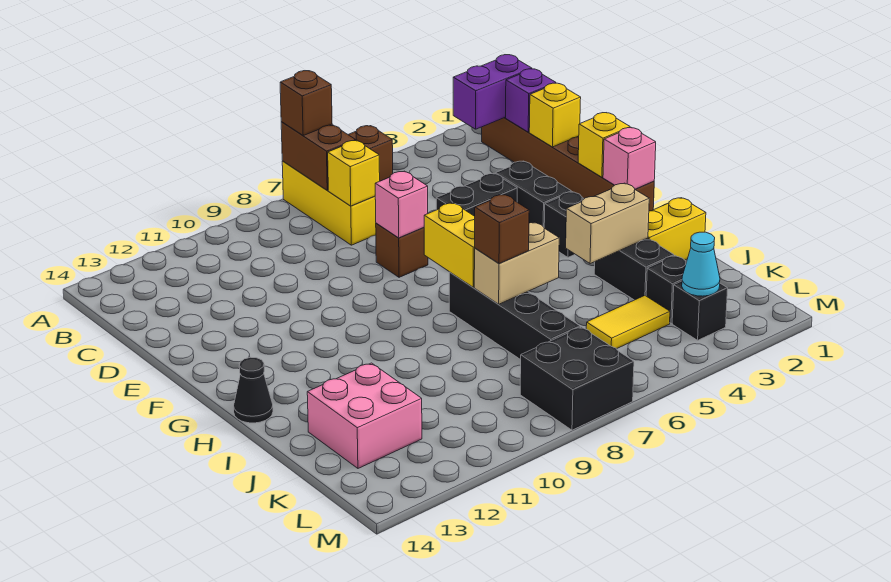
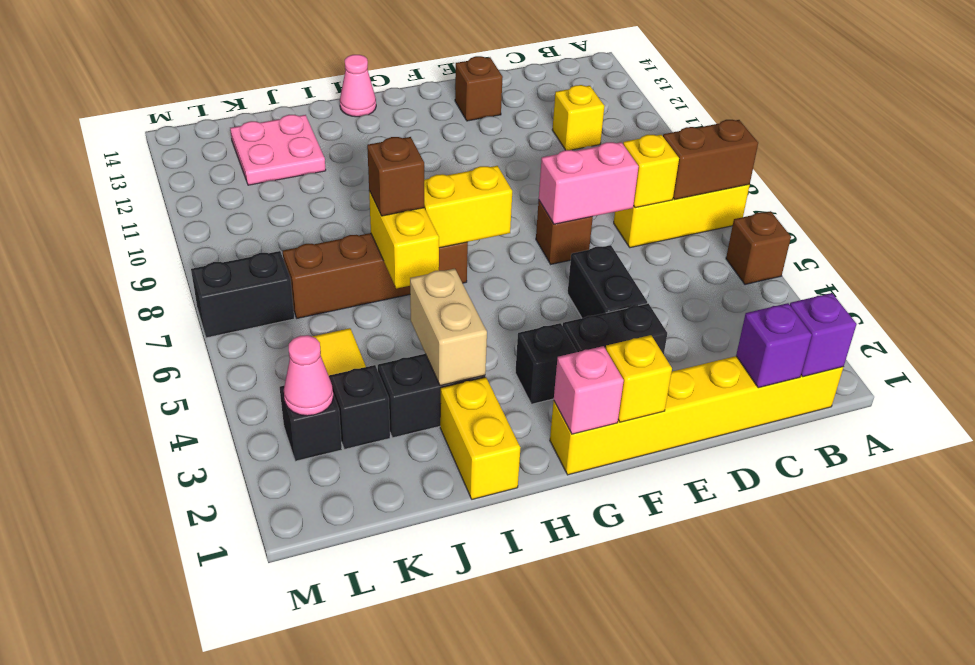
brown 1x1 brick [280,71,332,135] -> brown 1x1 brick moved to [455,56,503,121]
brown 1x6 brick [482,117,654,211] -> yellow 1x6 brick [550,356,843,475]
purple 1x2 brick [453,55,532,129] -> purple 1x1 brick [790,293,857,377]
yellow 1x1 brick [529,83,581,147] -> yellow 1x1 brick moved to [552,85,604,150]
pink 1x1 brick [375,171,428,238] -> pink 1x2 brick [539,142,639,224]
black 1x4 brick [449,272,580,360] -> brown 1x4 brick [283,233,468,318]
black 1x1 cone [234,357,273,423] -> pink 1x1 cone [340,55,376,117]
tan 1x2 brick [474,222,559,304] -> yellow 1x2 brick [369,191,439,289]
pink 2x2 brick [307,363,422,468] -> pink 2x2 plate [230,115,326,185]
cyan 1x1 cone [682,232,720,296] -> pink 1x1 cone [284,335,333,416]
black 2x2 brick [520,327,634,430] -> black 1x2 brick [191,251,294,338]

